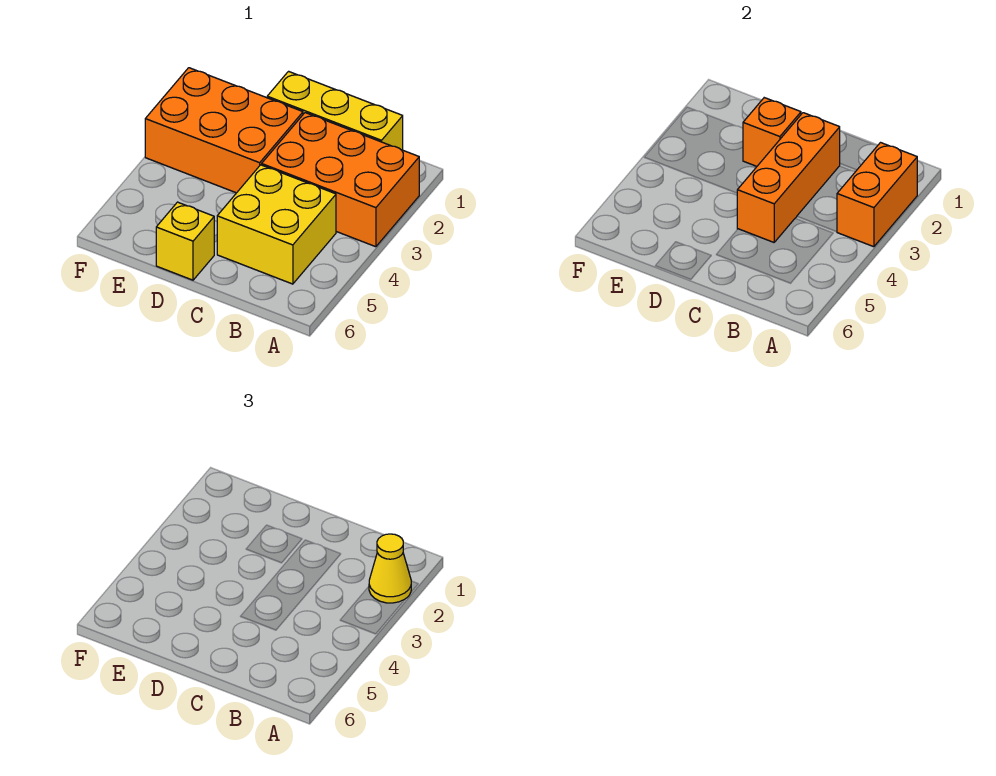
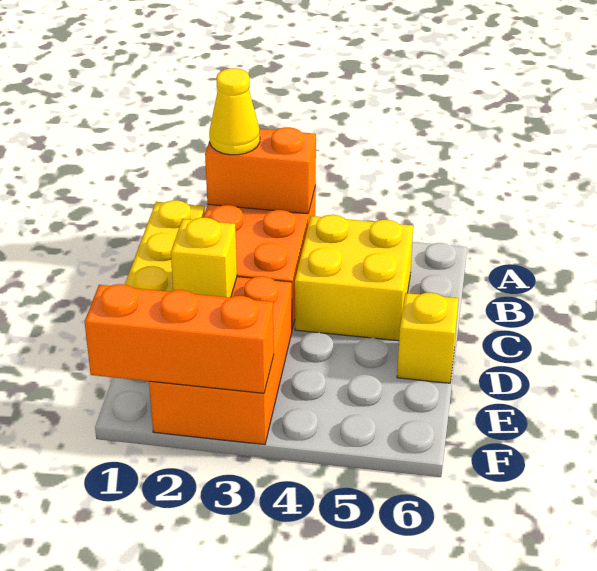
orange 1x3 brick [737,113,840,242] -> orange 1x3 brick moved to [84,284,274,393]
orange 1x1 brick [743,98,801,166] -> yellow 1x1 brick [171,218,237,298]

